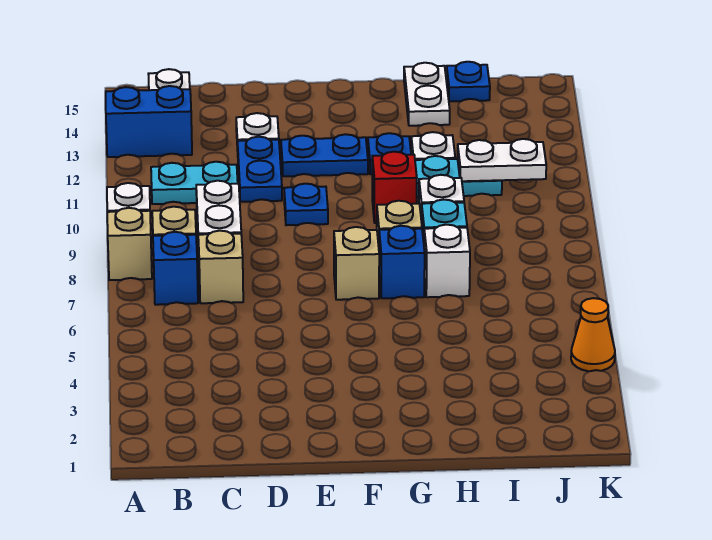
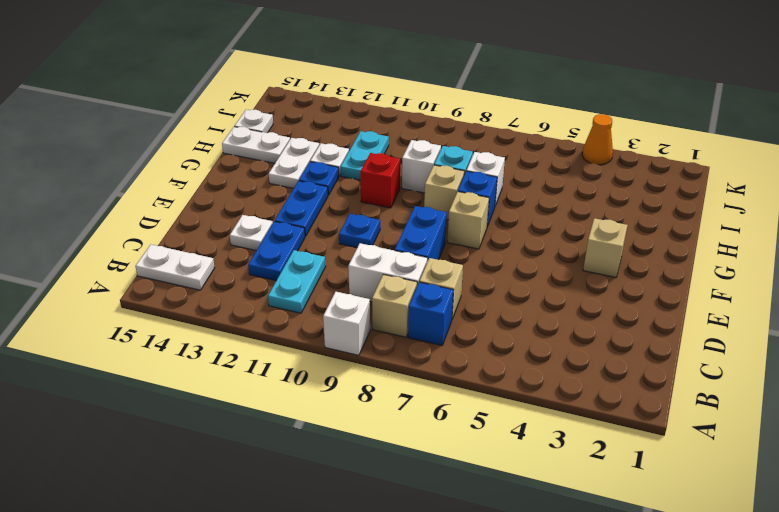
tan 1x1 brick [107,208,152,280] -> tan 1x1 brick moved to [583,218,627,277]
blue 1x2 brick [106,86,192,157] -> blue 1x2 brick moved to [395,206,447,262]
blue 1x2 plate [237,137,282,202] -> blue 1x2 plate turned to [248,221,305,281]
white 1x2 plate [458,139,546,181] -> white 1x2 plate moved to [269,138,319,188]
blue 1x1 plate [446,62,490,101] -> white 1x1 plate [234,110,273,133]

